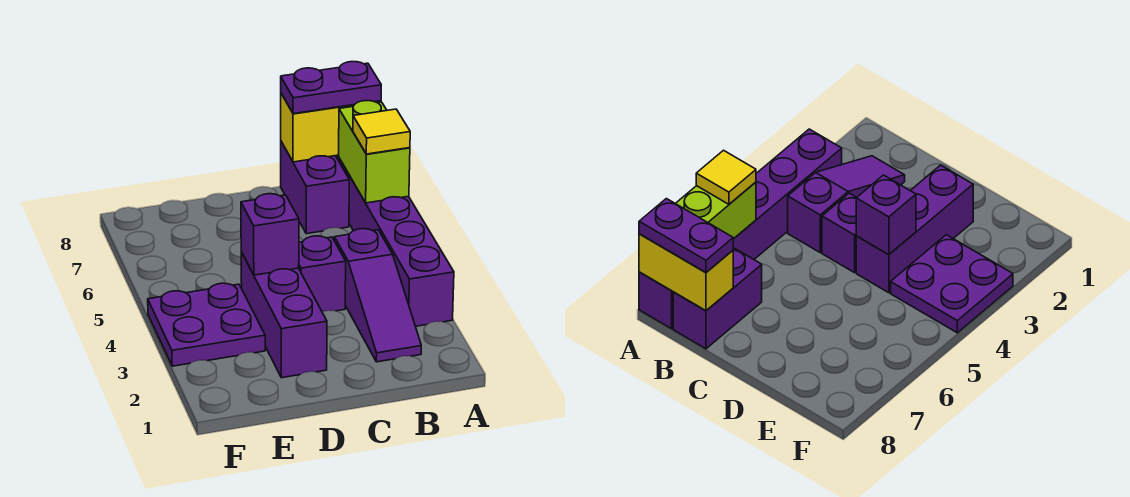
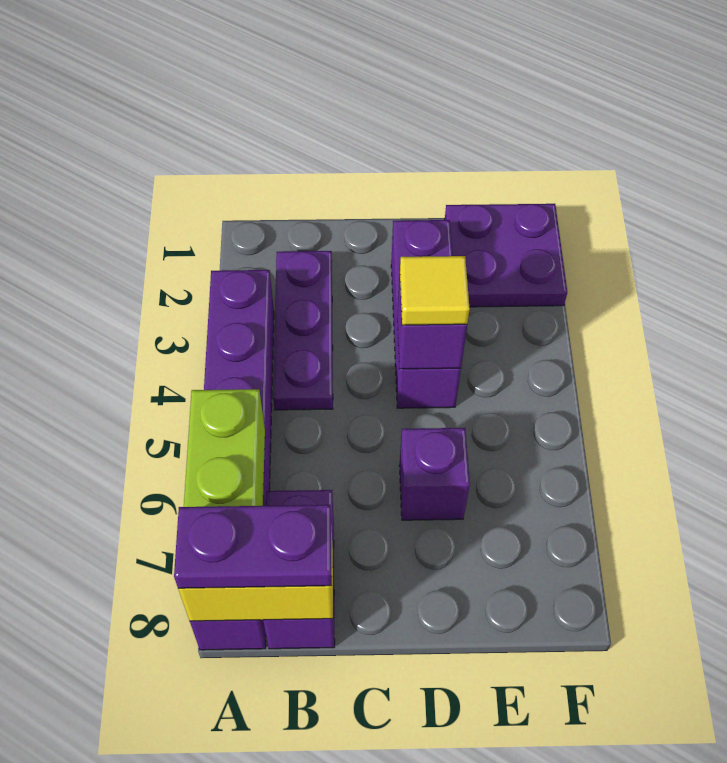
yellow 1x1 tile [353,109,410,154] -> yellow 1x1 tile moved to [400,256,470,325]
purple 1x3 slope [334,229,421,362] -> purple 1x3 plate [273,251,333,410]
purple 1x1 brick [299,236,346,312] -> purple 1x1 brick moved to [399,428,470,520]
purple 2x2 plate [148,283,265,366] -> purple 2x2 plate moved to [445,204,567,307]

